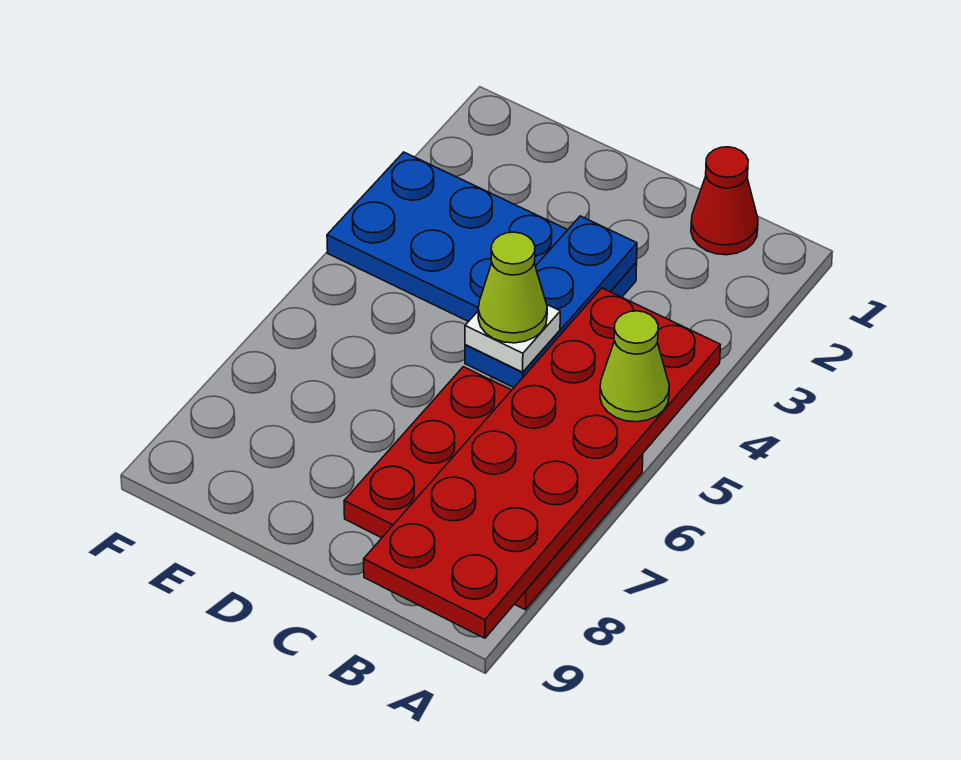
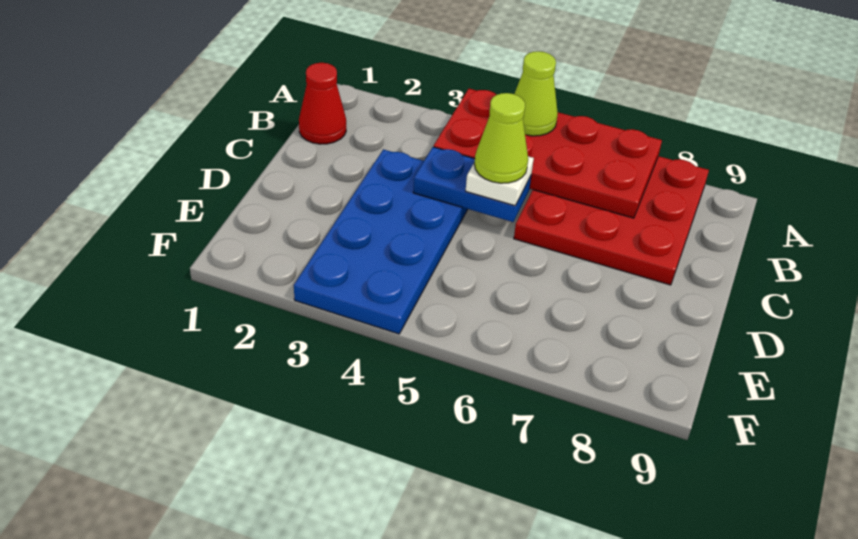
red 2x6 plate [364,288,720,638] -> red 2x4 plate [434,89,662,218]
blue 1x3 plate [465,216,637,387] -> blue 1x2 plate [413,147,531,222]

